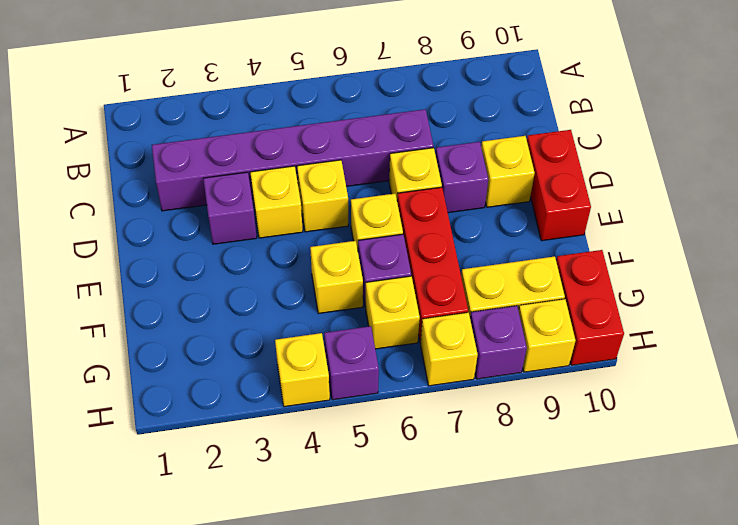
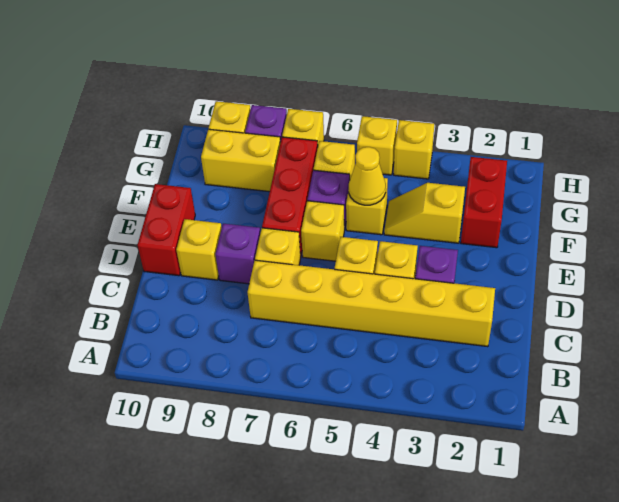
purple 1x6 brick [152,109,433,211] -> yellow 1x6 brick [247,260,495,347]
none -> yellow 1x2 slope [384,183,465,243]
none -> yellow 1x1 cone [349,147,386,205]
red 1x2 brick [556,250,624,365] -> red 1x2 brick moved to [461,157,507,248]
purple 1x1 brick [324,326,379,400] -> yellow 1x1 brick [357,116,397,175]

